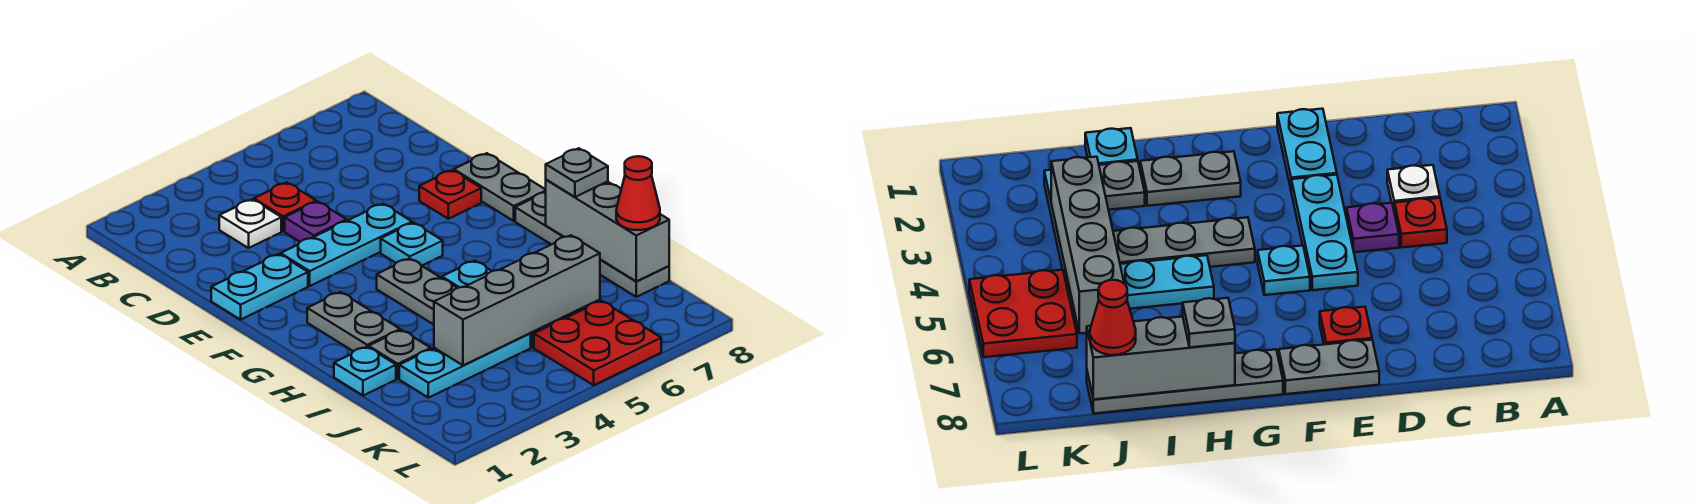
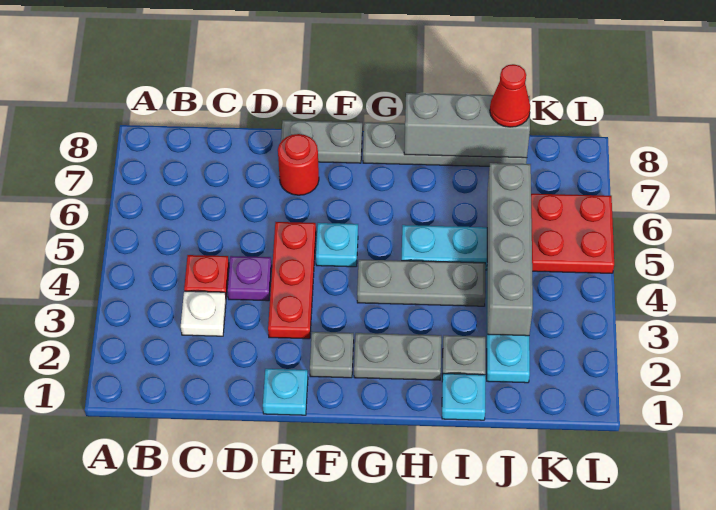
cyan 1x2 plate [211,254,308,320] -> cyan 1x1 plate [263,369,308,415]
cyan 1x3 plate [281,204,412,286] -> red 1x3 plate [268,222,316,339]
red 1x1 plate [419,170,481,219] -> red 1x1 round brick [278,134,319,195]
grey 1x1 plate [546,148,608,197] -> grey 1x1 plate moved to [310,332,354,378]

